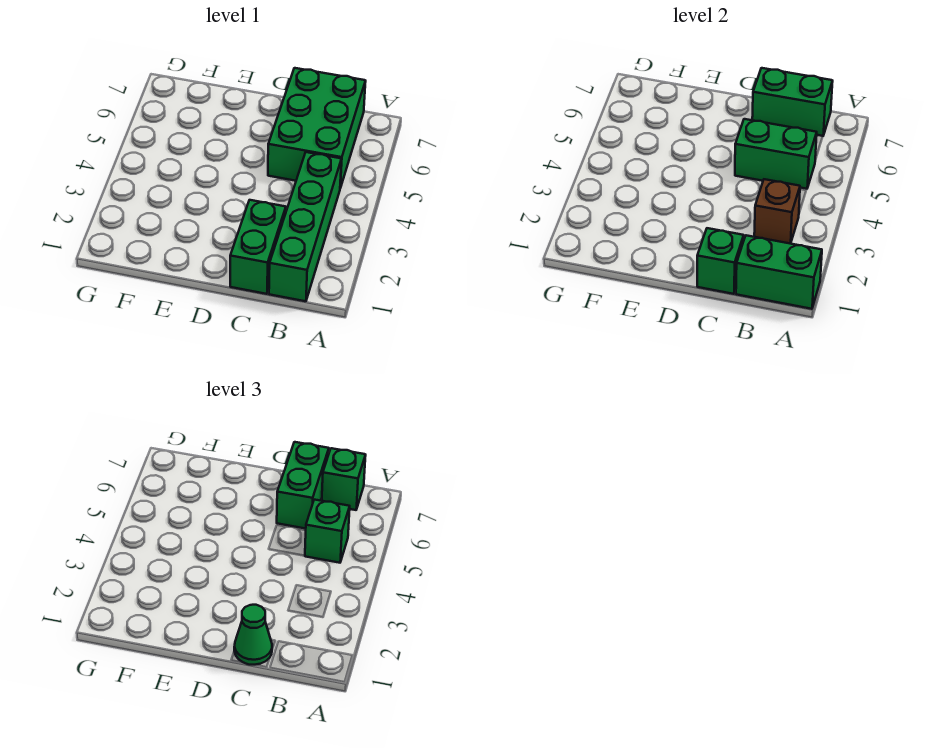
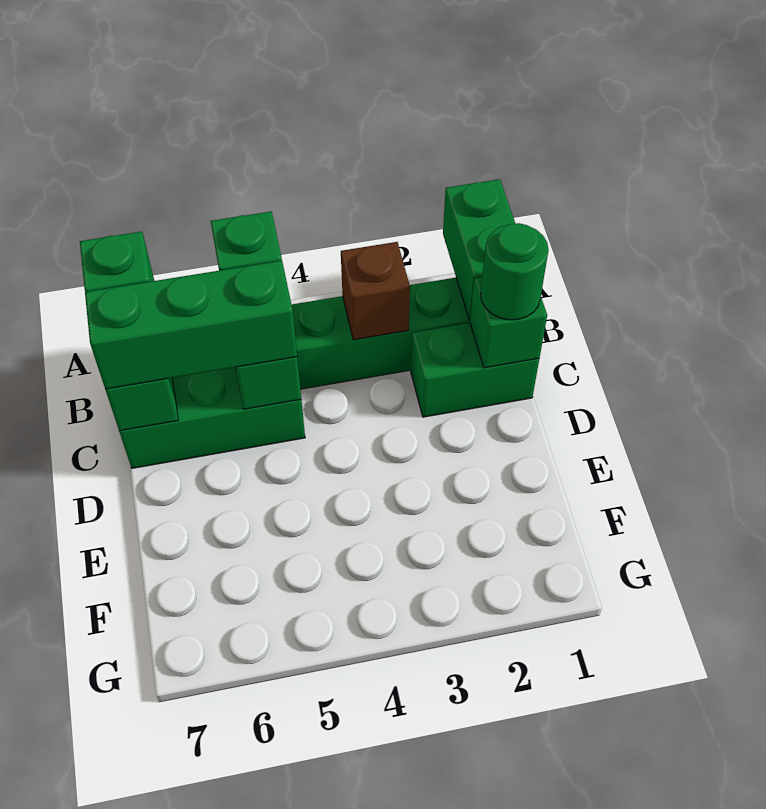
green 1x1 cone [234,605,272,665] -> green 1x1 round brick [481,223,549,320]
green 1x2 brick [277,442,329,529] -> green 1x3 brick [85,261,297,389]

